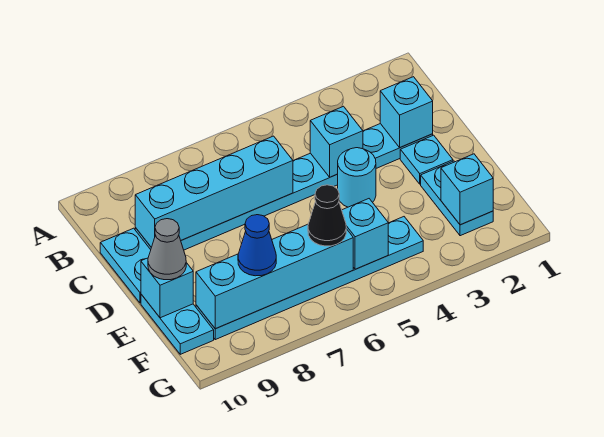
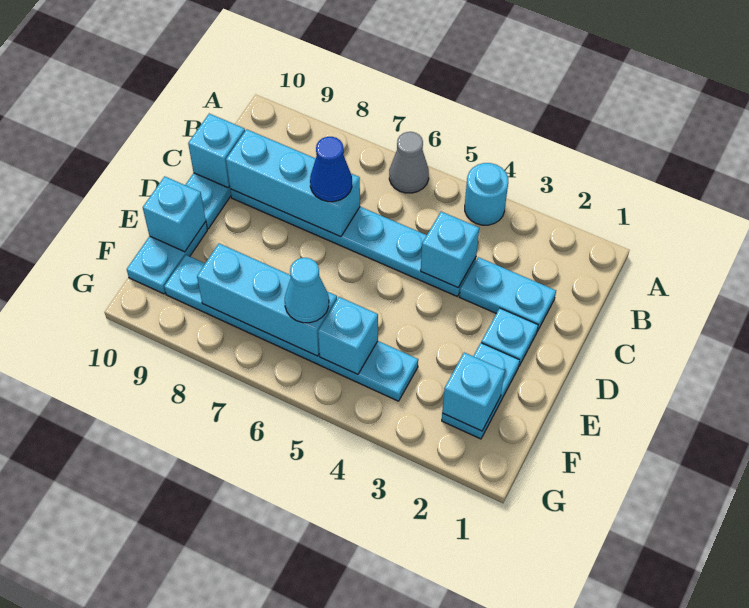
cyan 1x1 brick [380,77,433,147] -> cyan 1x1 brick moved to [188,114,245,188]
cyan 1x4 brick [135,136,293,247] -> cyan 1x3 brick [226,129,360,237]
cyan 1x1 round brick [338,148,376,207] -> cyan 1x1 round brick moved to [465,163,508,225]
grey 1x1 cone [148,219,186,280] -> grey 1x1 cone moved to [389,132,429,193]
cyan 1x4 brick [196,224,353,329] -> cyan 1x3 brick [197,244,337,356]
black 1x1 cone [308,185,346,246] -> cyan 1x1 cone [285,258,329,323]
blue 1x1 cone [238,215,276,276] -> blue 1x1 cone moved to [310,137,352,202]

